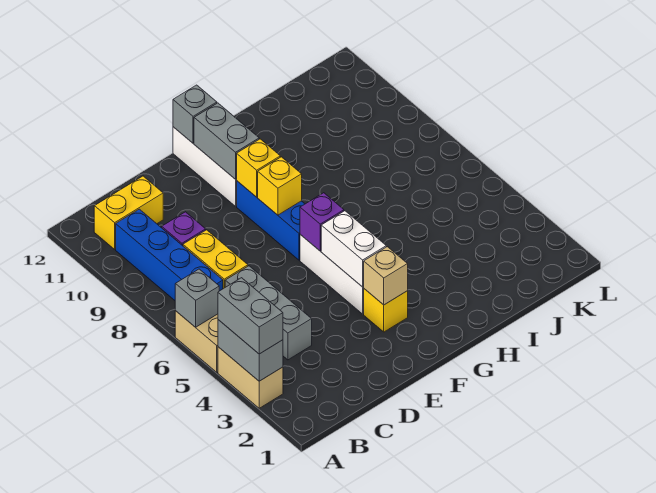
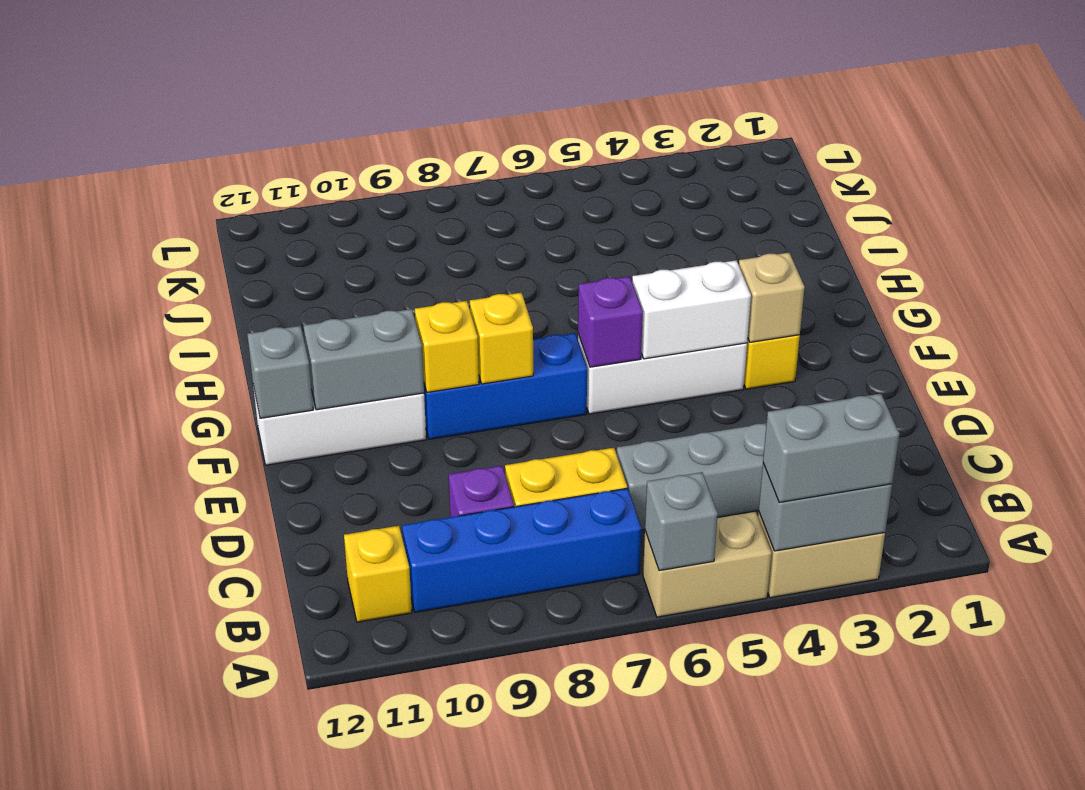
yellow 1x2 brick [94,176,163,249] -> yellow 1x1 brick [344,526,412,622]

